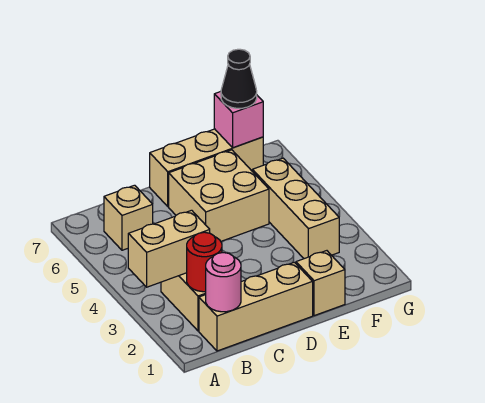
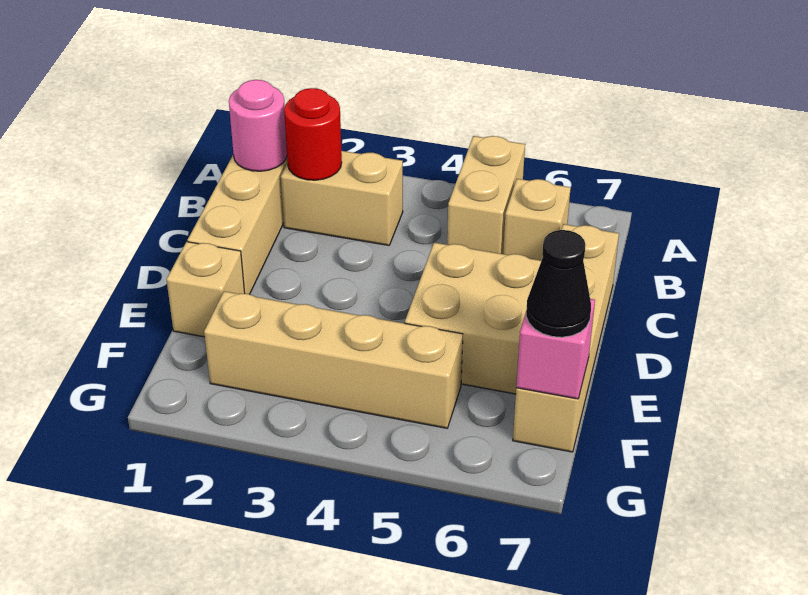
tan 1x2 brick [128,210,210,287] -> tan 1x2 brick moved to [447,136,525,254]
tan 1x3 brick [150,129,263,207] -> tan 1x4 brick [513,224,619,452]
tan 1x3 brick [252,158,339,259] -> tan 1x4 brick [204,291,463,428]

